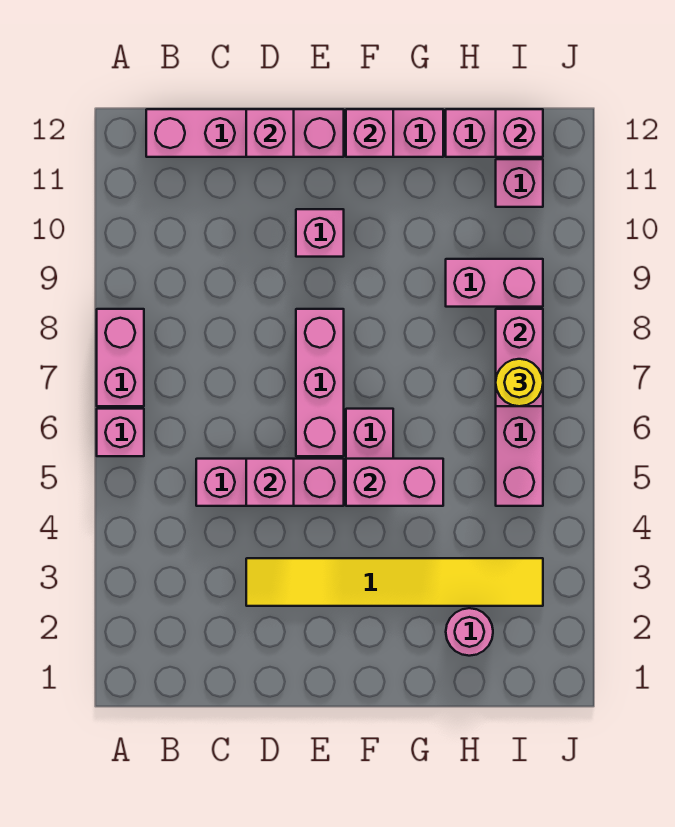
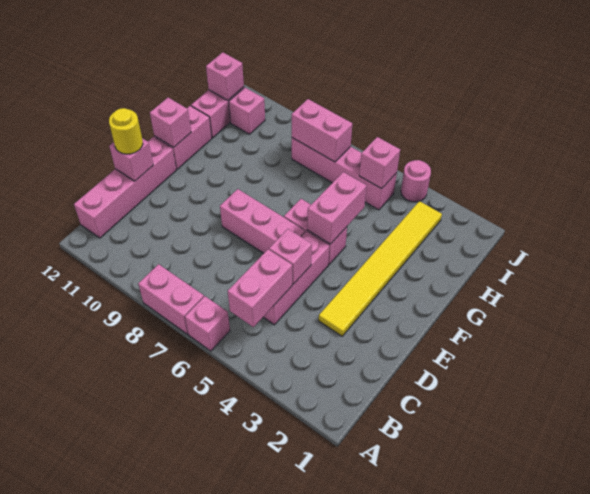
pink 1x1 brick [296,209,344,257] -> pink 1x1 brick moved to [359,137,400,189]
pink 1x1 round brick [446,608,493,656] -> pink 1x1 round brick moved to [401,160,431,202]
pink 1x2 brick [446,259,543,307] -> pink 1x2 brick moved to [228,249,292,327]
yellow 1x1 round brick [496,359,543,406] -> yellow 1x1 round brick moved to [109,108,143,154]

